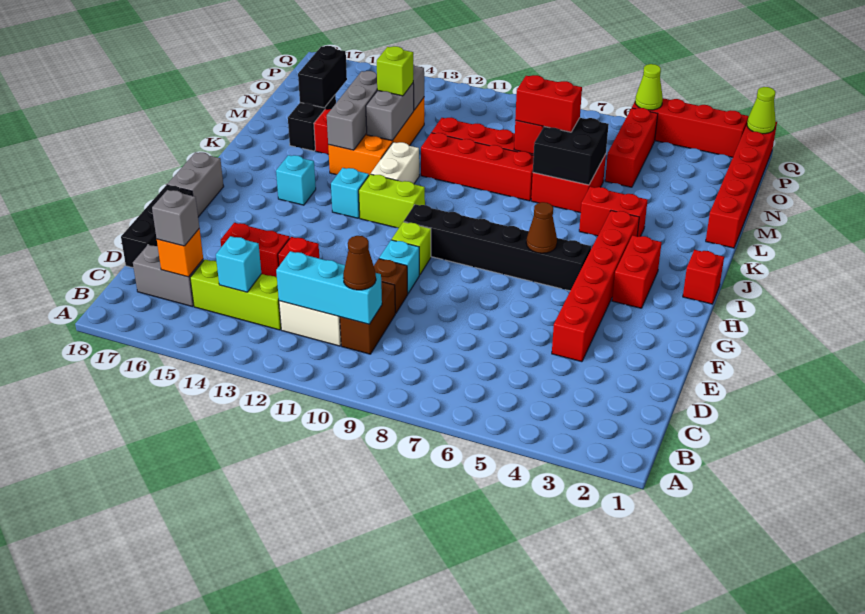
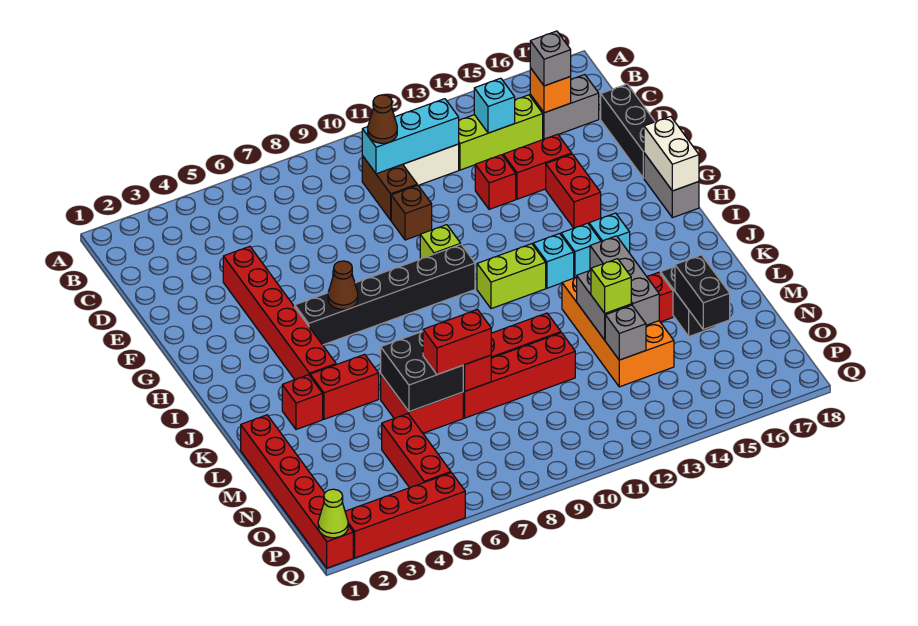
cyan 1x1 brick [379,240,419,293] -> cyan 1x1 brick moved to [561,223,601,278]
red 1x2 brick [612,235,662,308] -> red 1x2 brick moved to [546,154,601,228]
red 1x1 brick [683,250,724,304] -> red 1x1 brick moved to [282,375,323,430]
white 1x2 brick [371,142,419,184] -> white 1x2 brick moved to [644,116,699,191]
lime 1x1 cone [635,64,663,110] -> none

